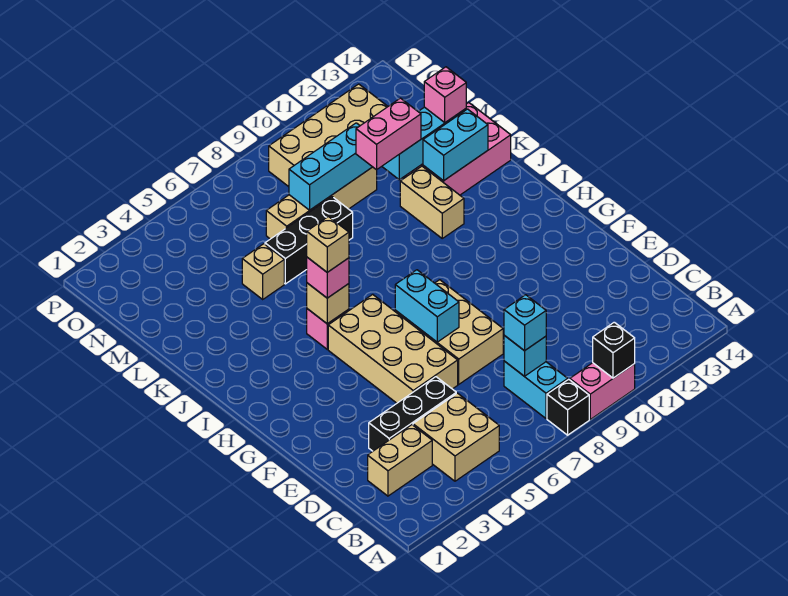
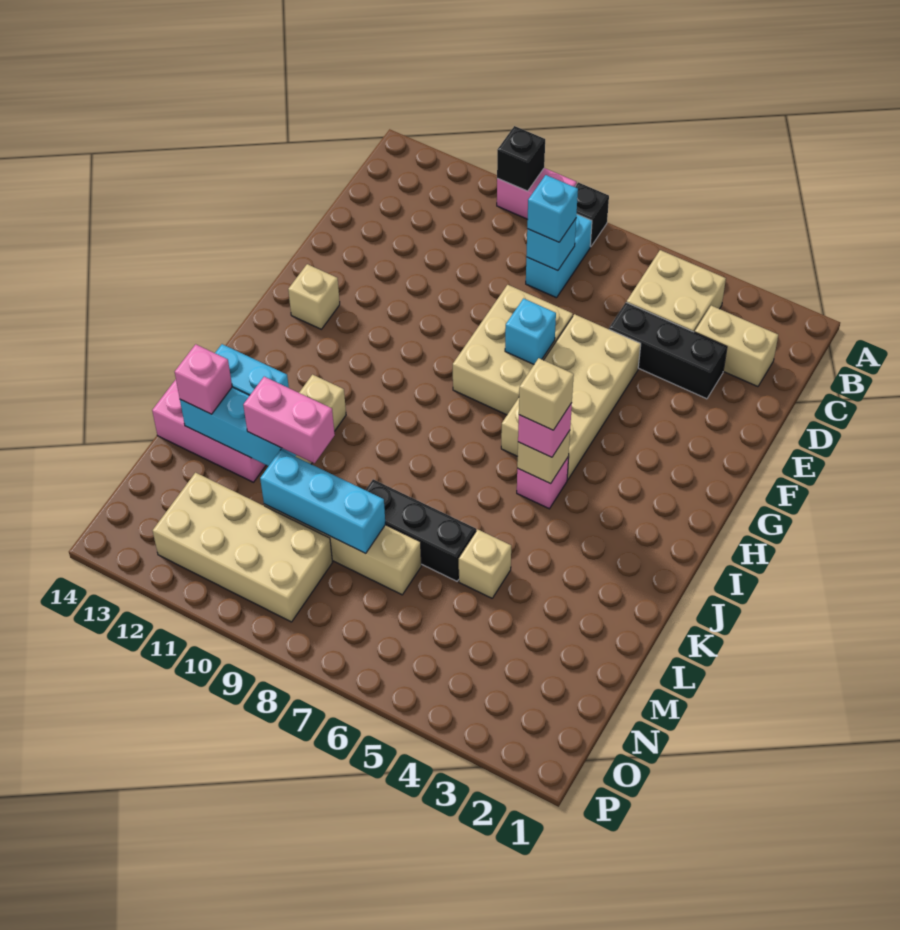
cyan 1x2 brick [395,270,459,342] -> cyan 1x1 brick [505,298,556,364]
none -> tan 1x1 brick [288,264,340,329]

